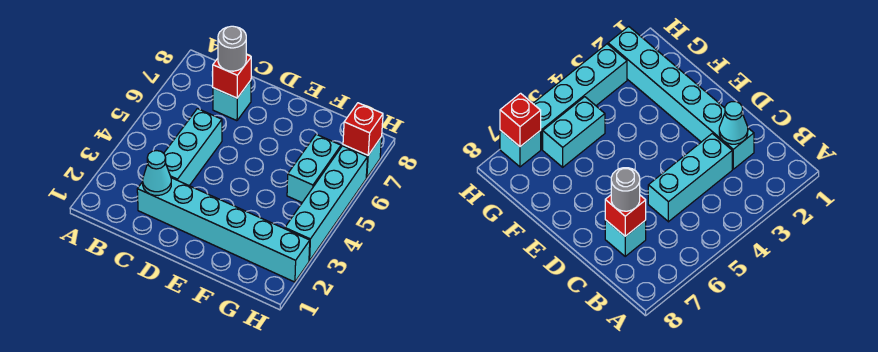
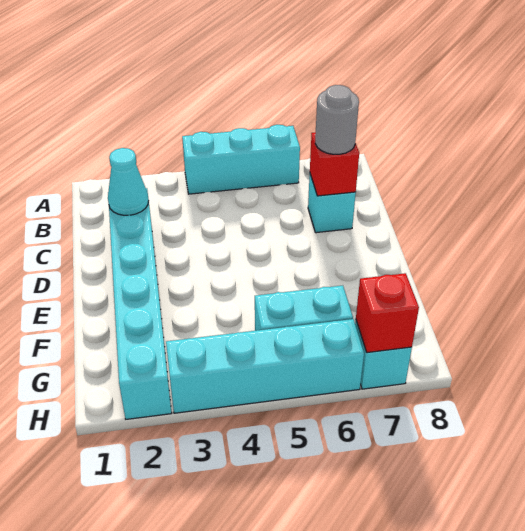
cyan 1x3 brick [164,109,222,186] -> cyan 1x3 brick moved to [182,125,300,194]

